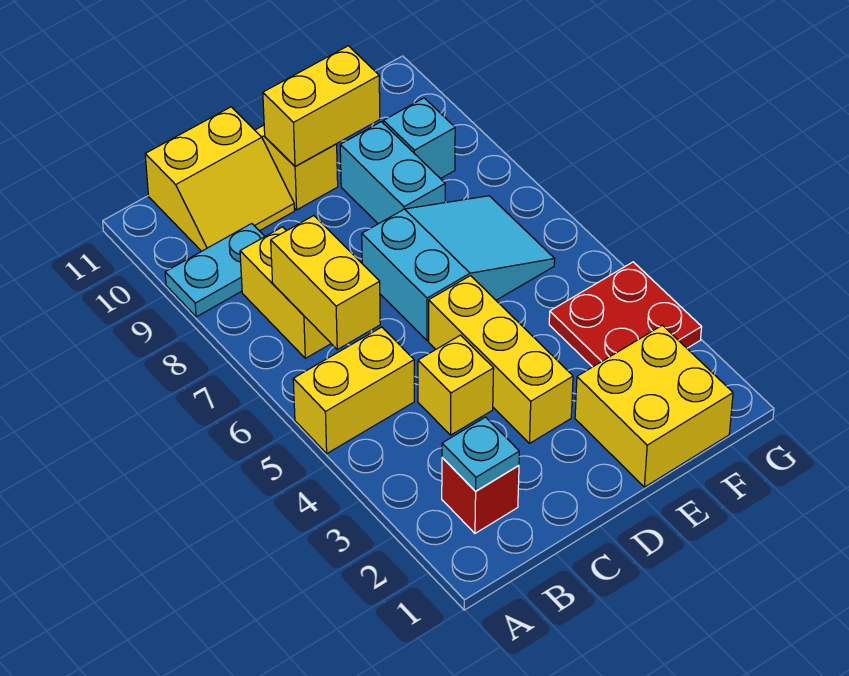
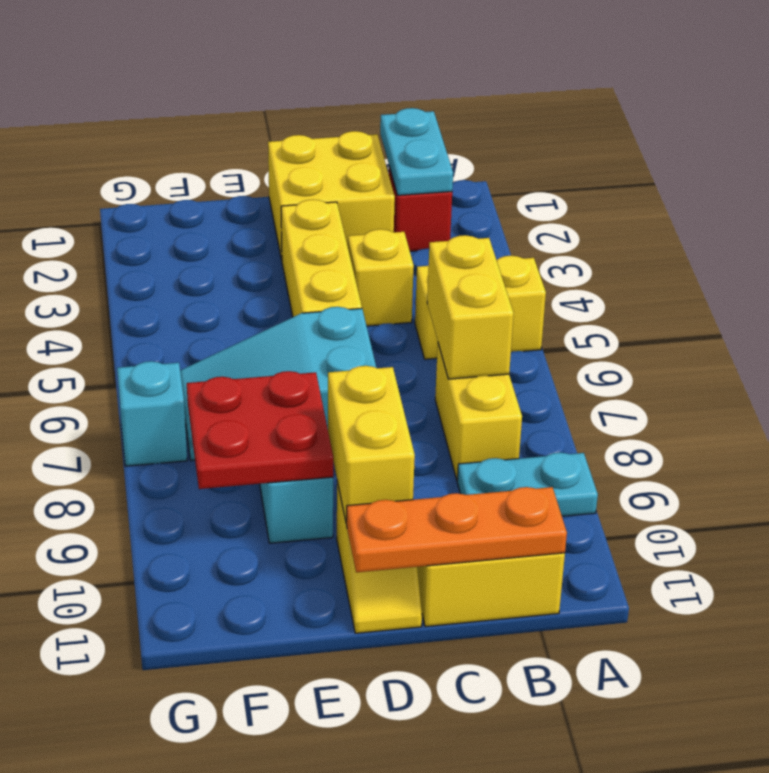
cyan 1x1 plate [442,417,519,491] -> cyan 1x2 plate [380,108,453,195]
none -> orange 1x3 plate [346,487,567,573]
yellow 1x2 brick [263,46,380,167] -> yellow 1x2 brick turned to [328,366,415,524]
yellow 2x2 brick [575,325,733,487] -> yellow 2x2 brick moved to [268,131,395,260]
red 2x2 plate [549,262,702,367] -> red 2x2 plate moved to [187,371,333,489]
cyan 1x1 brick [383,98,455,179] -> cyan 1x1 brick moved to [117,361,187,466]

